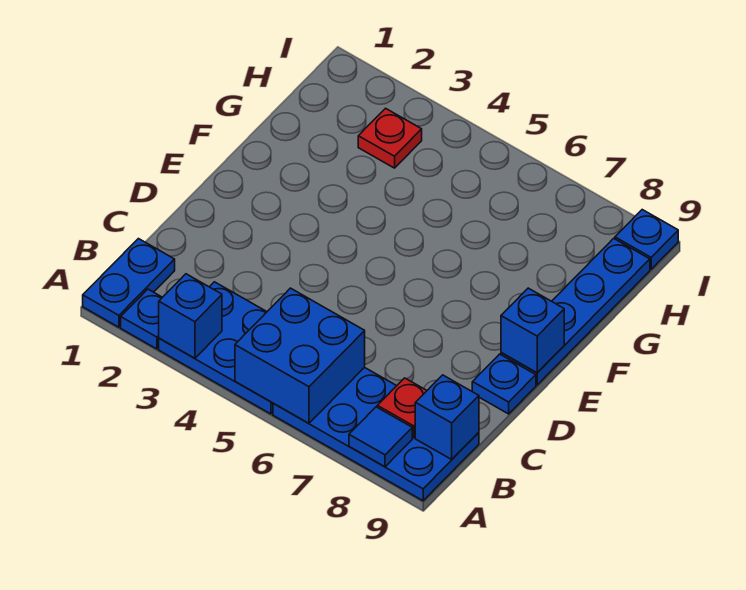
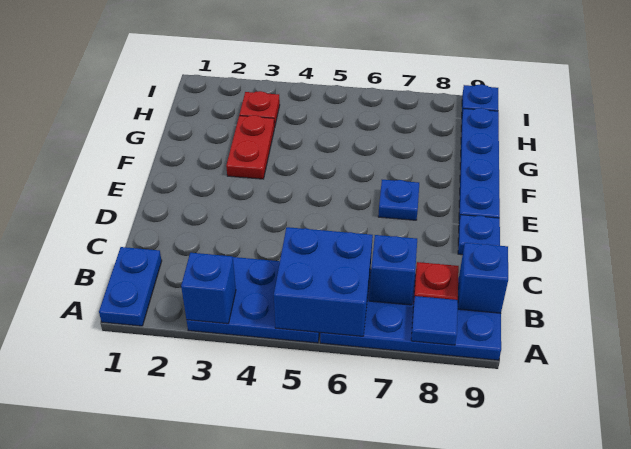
blue 1x1 plate [121,289,162,349] -> blue 1x1 plate moved to [378,180,419,220]
blue 1x1 brick [501,288,564,373] -> blue 1x1 brick moved to [369,235,417,305]
none -> red 1x2 plate [226,115,274,179]

